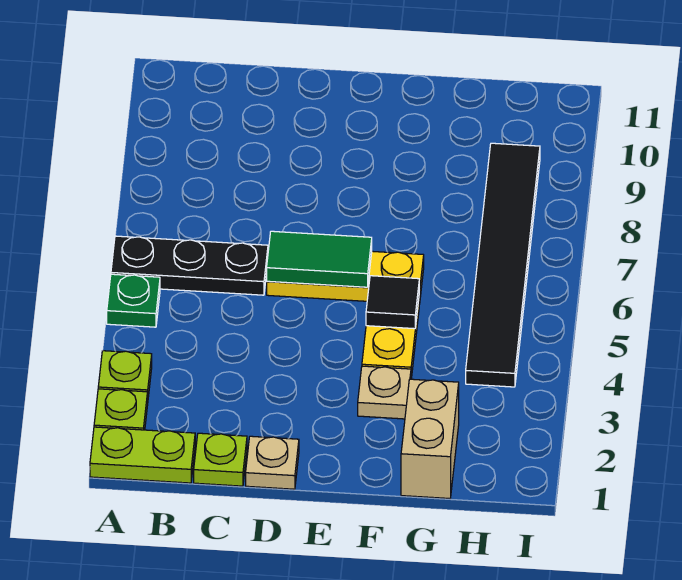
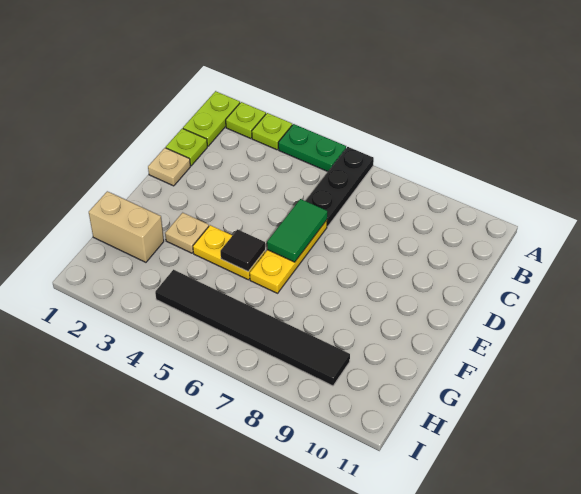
green 1x1 plate [107,274,160,327] -> green 1x2 plate [278,124,346,172]

